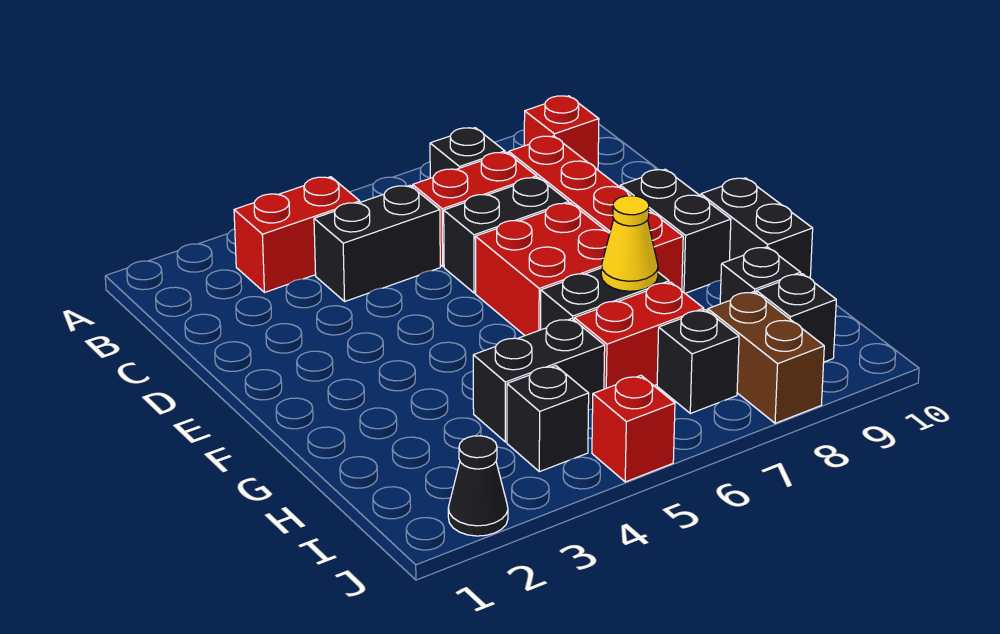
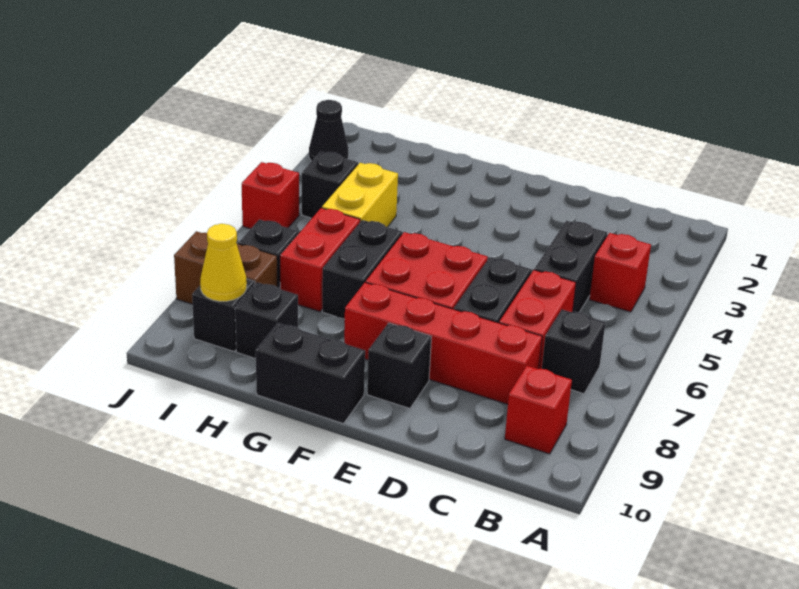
red 1x2 brick [234,177,360,292] -> red 1x1 brick [589,233,651,312]
black 1x2 brick [620,169,731,293] -> black 1x1 brick [367,323,431,409]
yellow 1x1 cone [601,196,658,291] -> yellow 1x1 cone moved to [200,224,247,301]
black 1x2 brick [473,319,605,442] -> yellow 1x2 brick [322,163,398,227]

